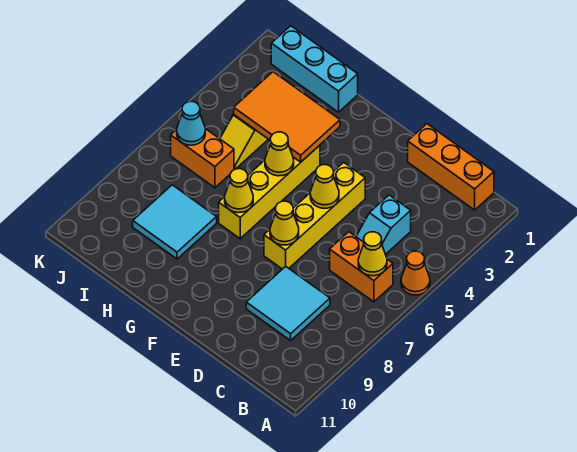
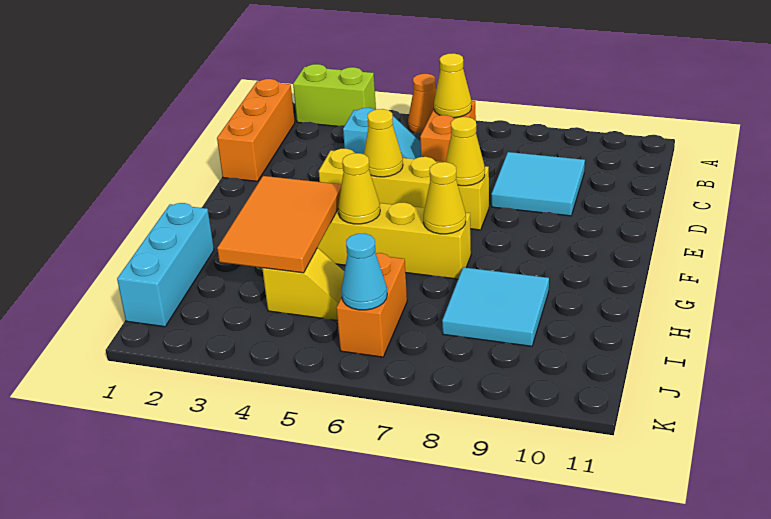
none -> lime 1x2 brick [293,64,376,126]

